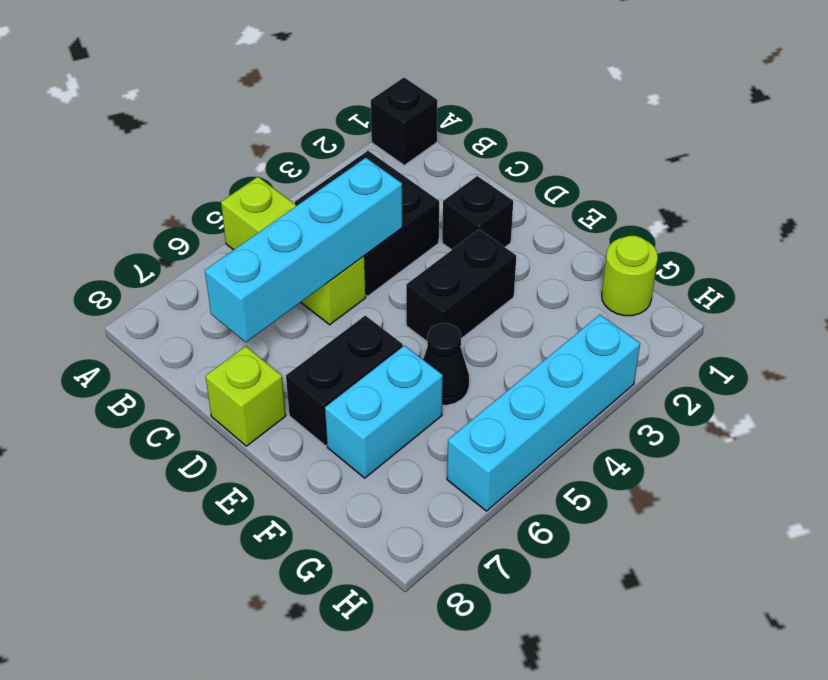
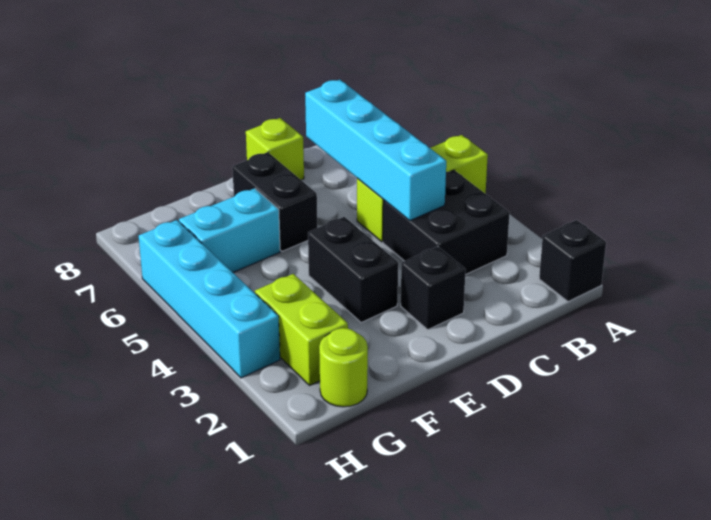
black 1x1 cone [423,323,469,405] -> none
cyan 1x2 brick [325,346,443,478] -> cyan 1x2 brick turned to [179,188,280,272]
none -> lime 1x2 brick [255,274,348,385]

